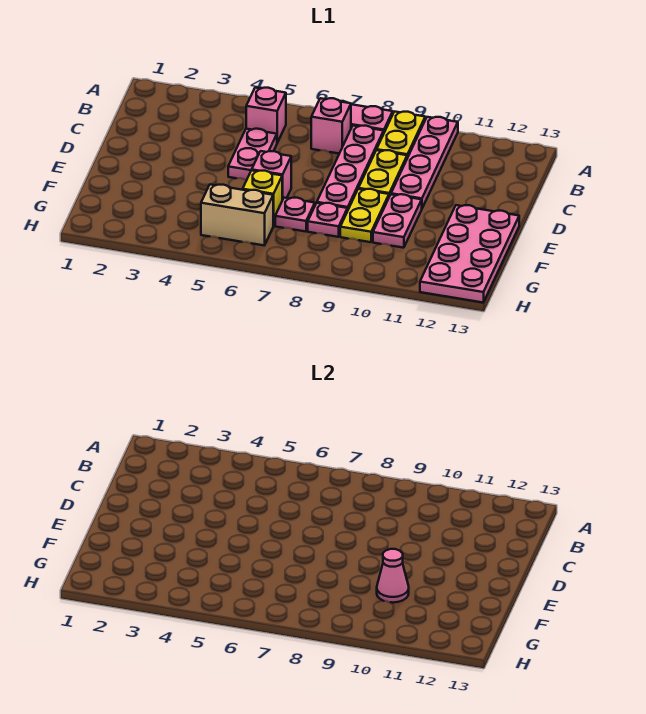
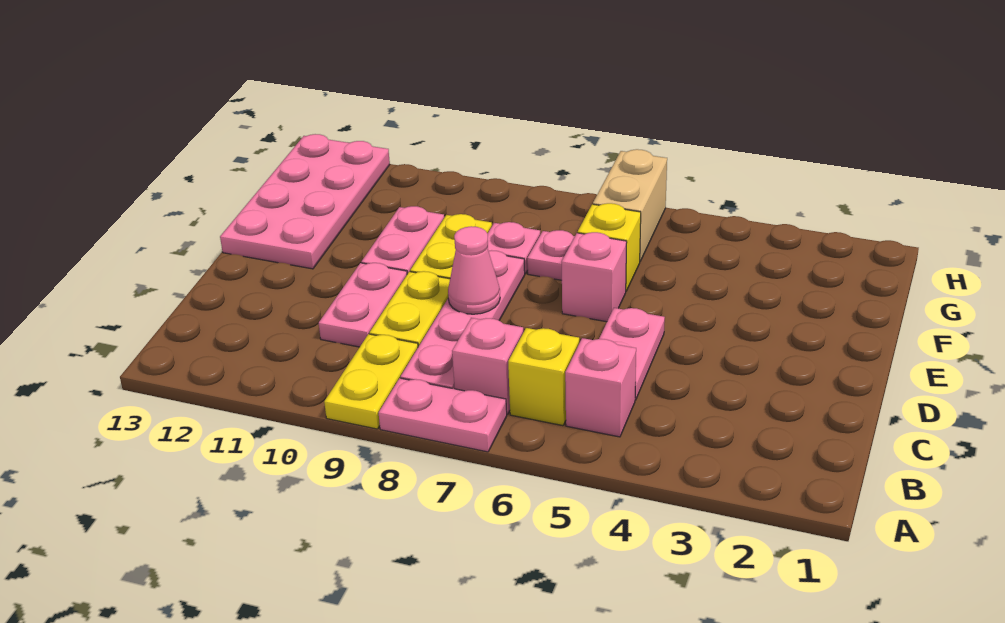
pink 1x4 plate [391,117,458,208] -> pink 1x2 plate [319,263,407,347]
none -> yellow 1x1 brick [508,328,579,426]
pink 1x1 cone [377,549,409,603] -> pink 1x1 cone moved to [448,226,500,314]
tan 1x2 brick [201,184,273,245] -> tan 1x2 brick turned to [593,149,667,261]

